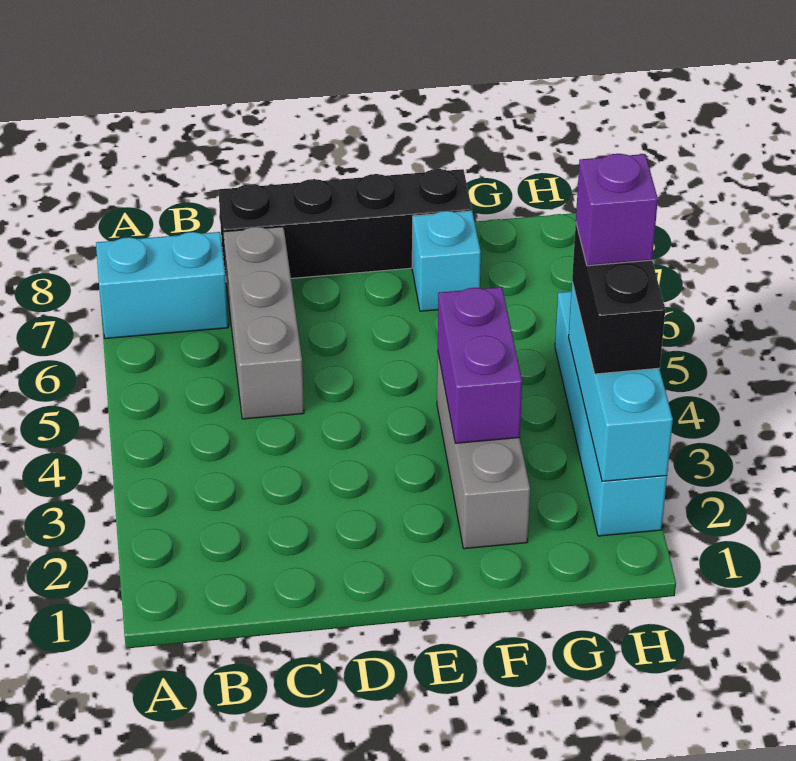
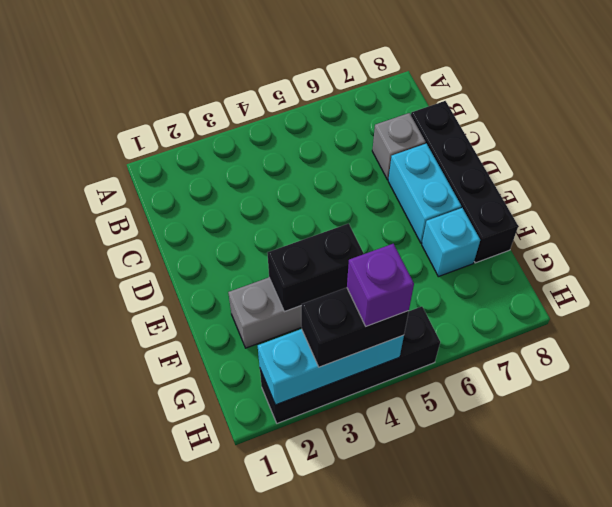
cyan 1x2 brick [96,232,228,339] -> cyan 1x2 brick moved to [388,144,462,243]
grey 1x3 brick [223,227,304,419] -> grey 1x1 brick [372,113,426,180]
purple 1x2 brick [438,287,522,443] -> black 1x2 brick [267,223,364,312]
cyan 1x4 brick [555,292,667,536] -> black 1x4 brick [260,306,440,423]

